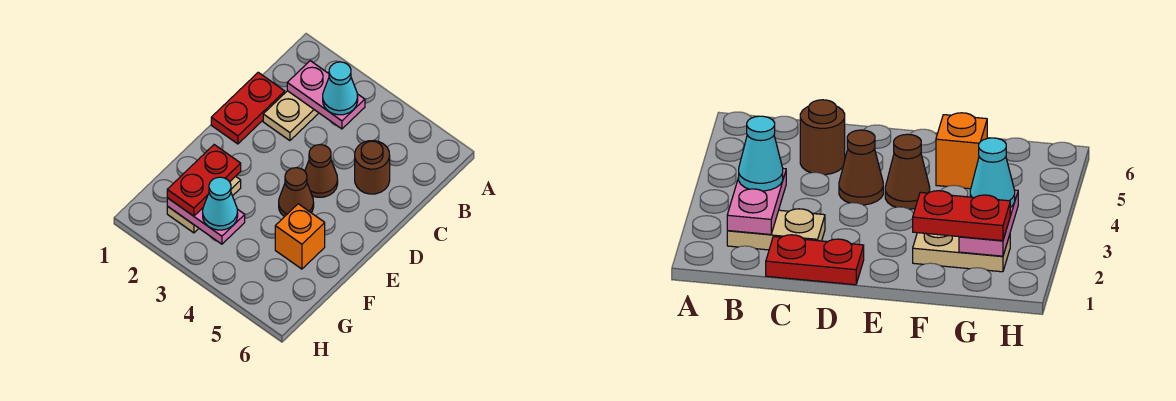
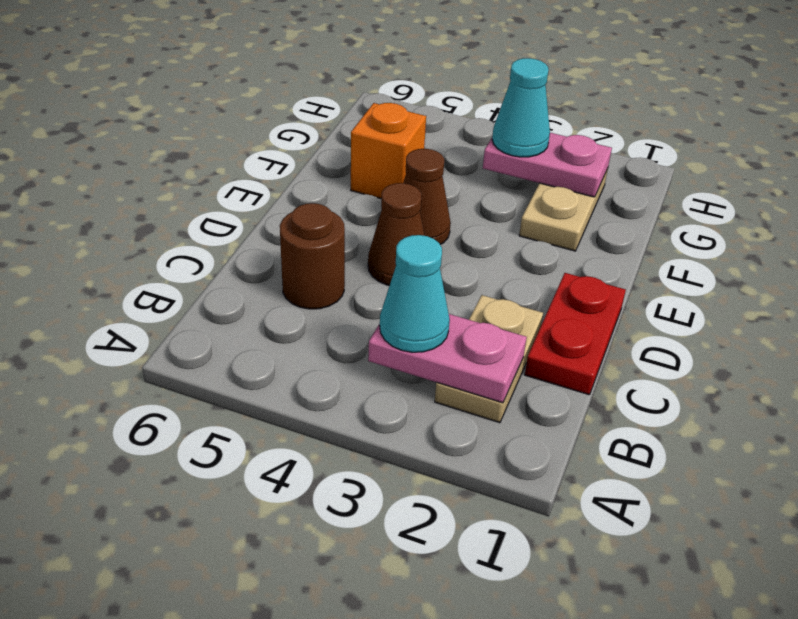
red 1x2 plate [167,145,241,216] -> none

